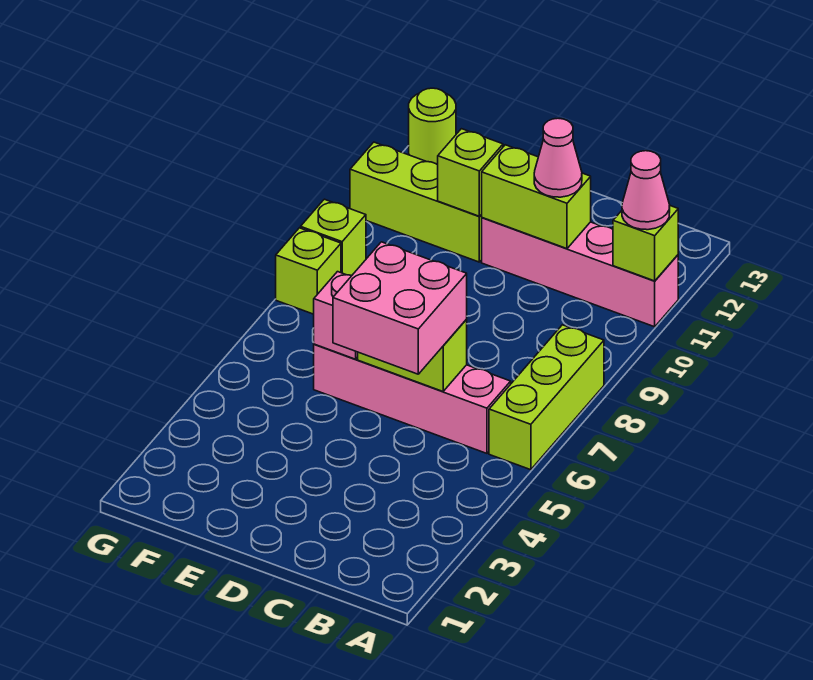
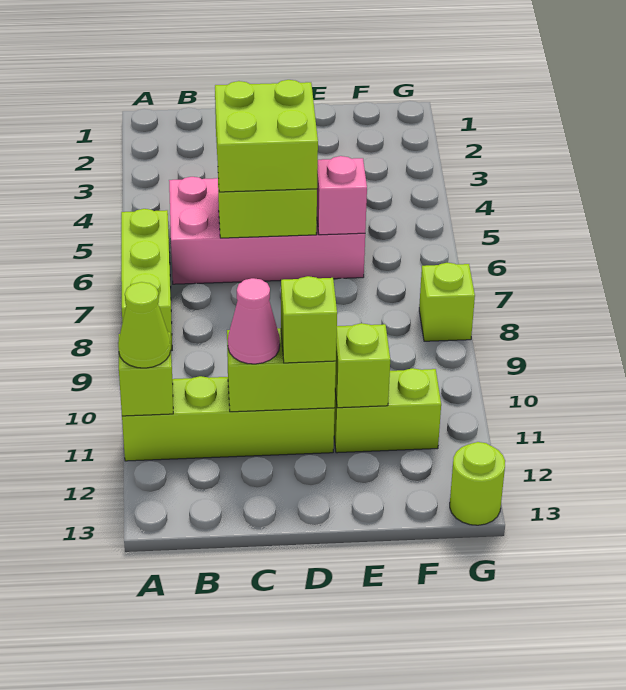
pink 1x4 brick [482,218,678,327] -> lime 1x4 brick [122,376,335,461]
pink 1x1 cone [622,151,670,230] -> lime 1x1 cone [118,282,171,368]
pink 1x4 brick [314,344,511,453] -> pink 2x4 brick [169,177,365,284]
pink 2x2 brick [333,242,467,374] -> lime 2x2 brick [215,80,318,192]
lime 1x3 brick [350,142,482,262] -> lime 1x2 brick [334,368,441,453]
lime 1x1 brick [301,199,366,275] -> lime 1x1 brick moved to [281,276,337,363]

